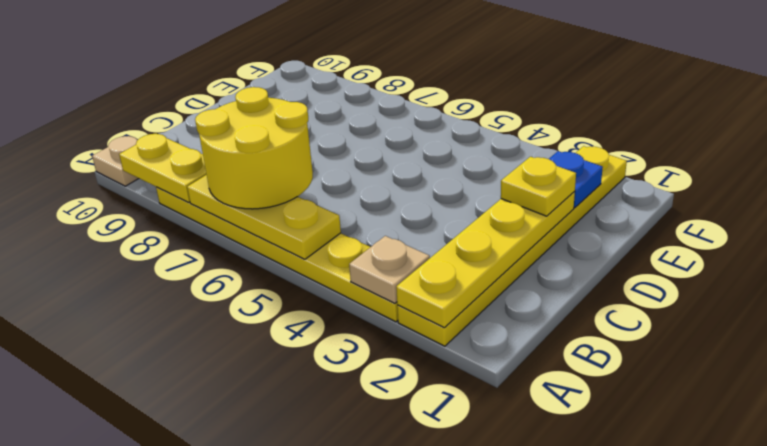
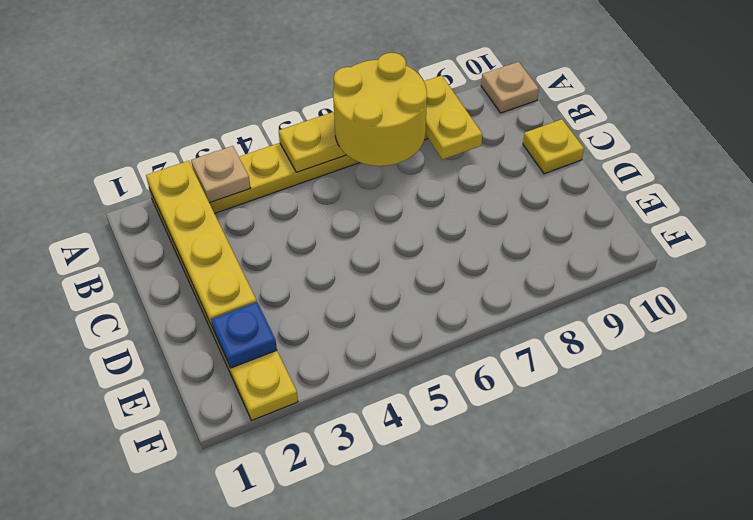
yellow 1x2 plate [119,134,207,202] -> yellow 1x2 plate turned to [424,75,482,160]
yellow 1x1 plate [501,157,576,216] -> yellow 1x1 plate moved to [523,119,584,174]

